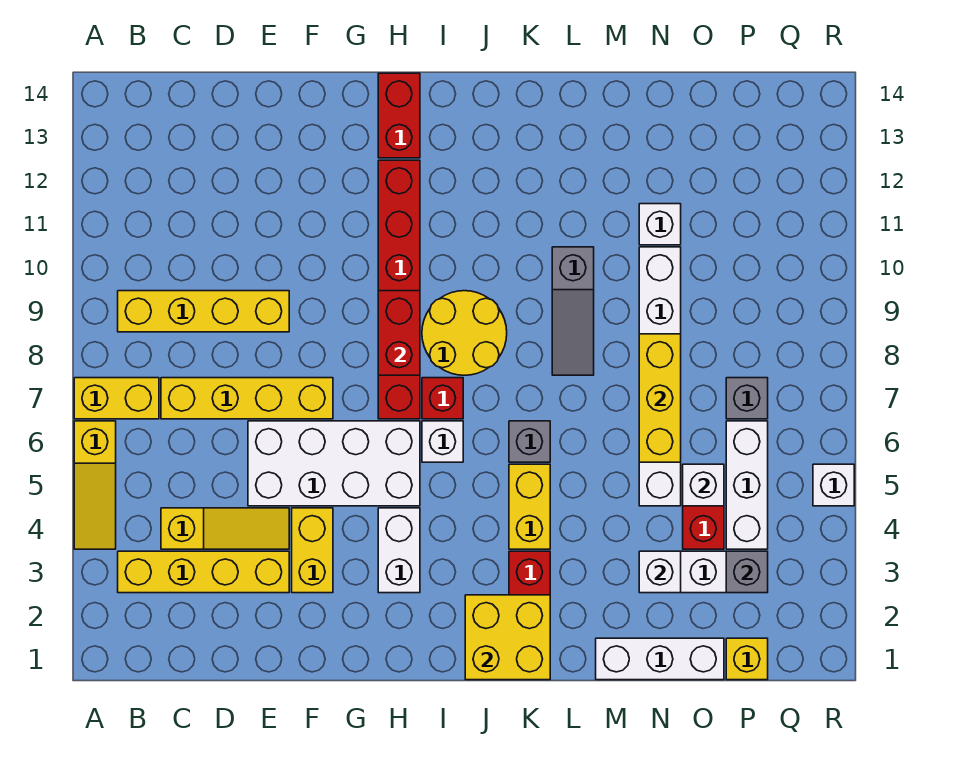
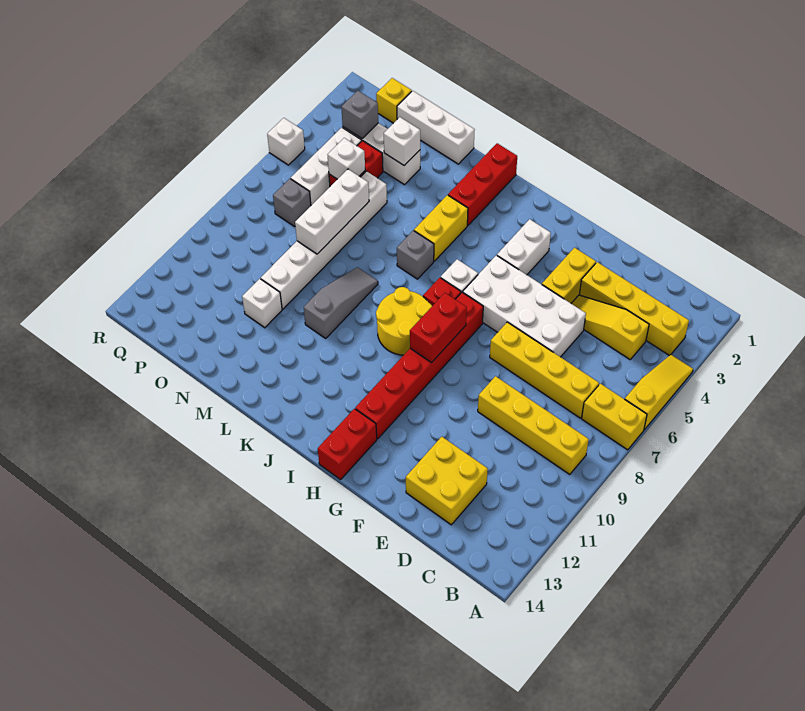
yellow 2x2 brick [465,595,550,680] -> yellow 2x2 brick moved to [406,437,488,525]
yellow 1x3 brick [639,334,681,462] -> white 1x3 brick [295,169,369,254]

